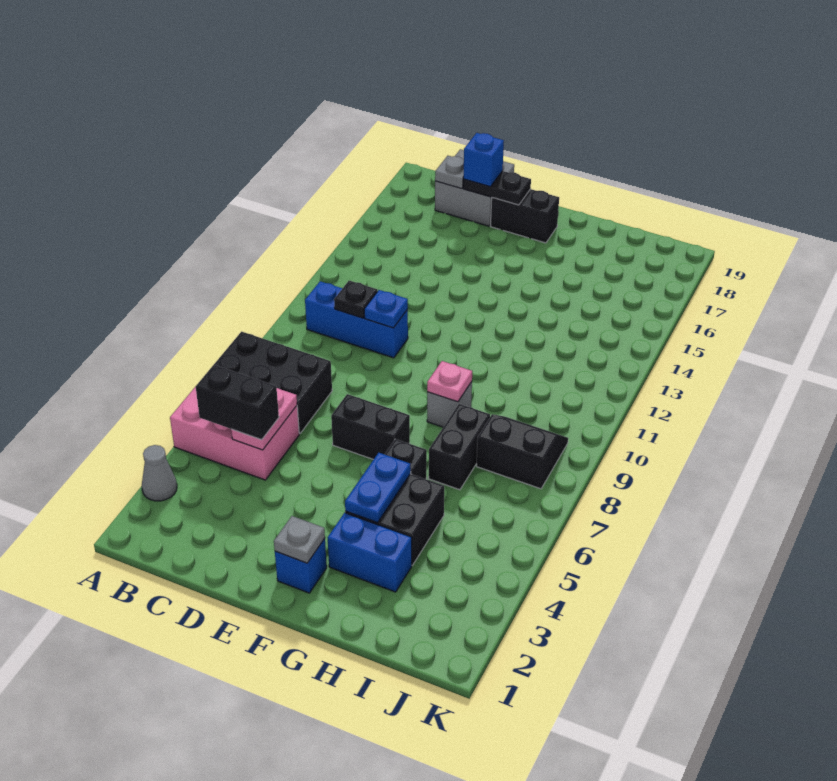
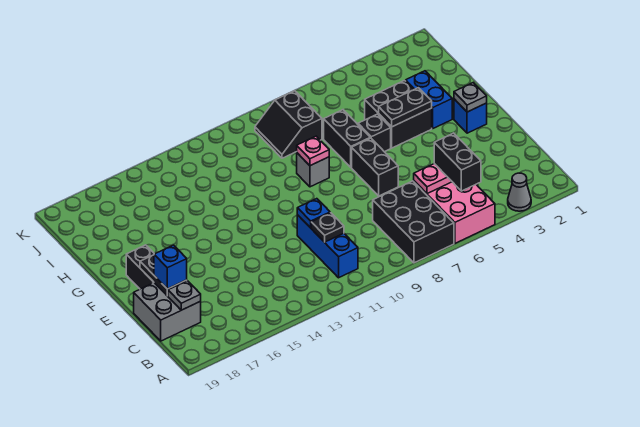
blue 1x2 plate [345,453,411,523] -> black 1x2 plate [379,88,432,127]
black 1x2 brick [429,404,490,490] -> black 1x2 brick turned to [324,110,370,167]

